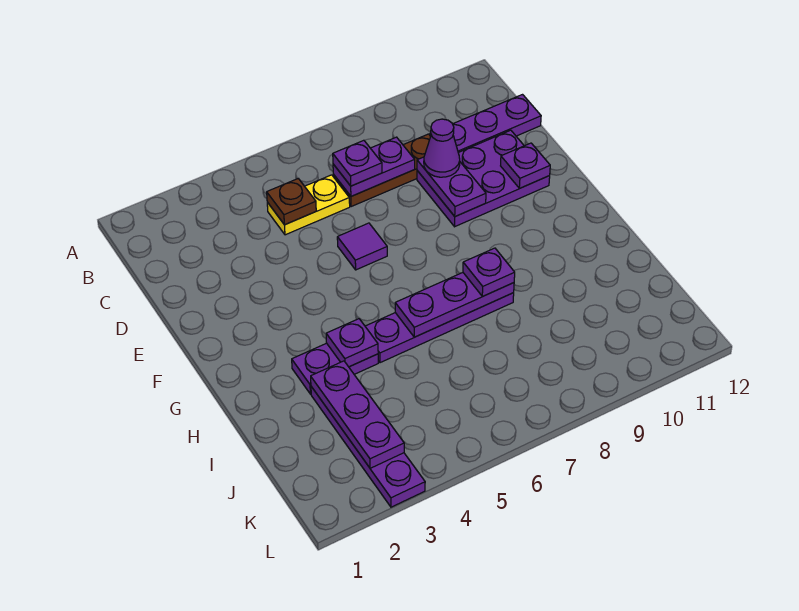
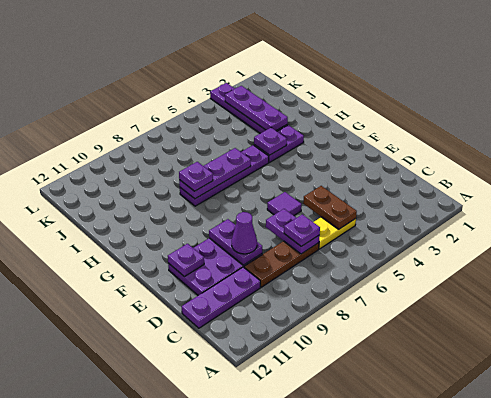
brown 1x1 plate [267,179,316,225] -> brown 1x2 plate [303,186,357,229]
purple 1x2 plate [333,137,415,196] -> purple 1x2 plate turned to [266,209,320,254]

